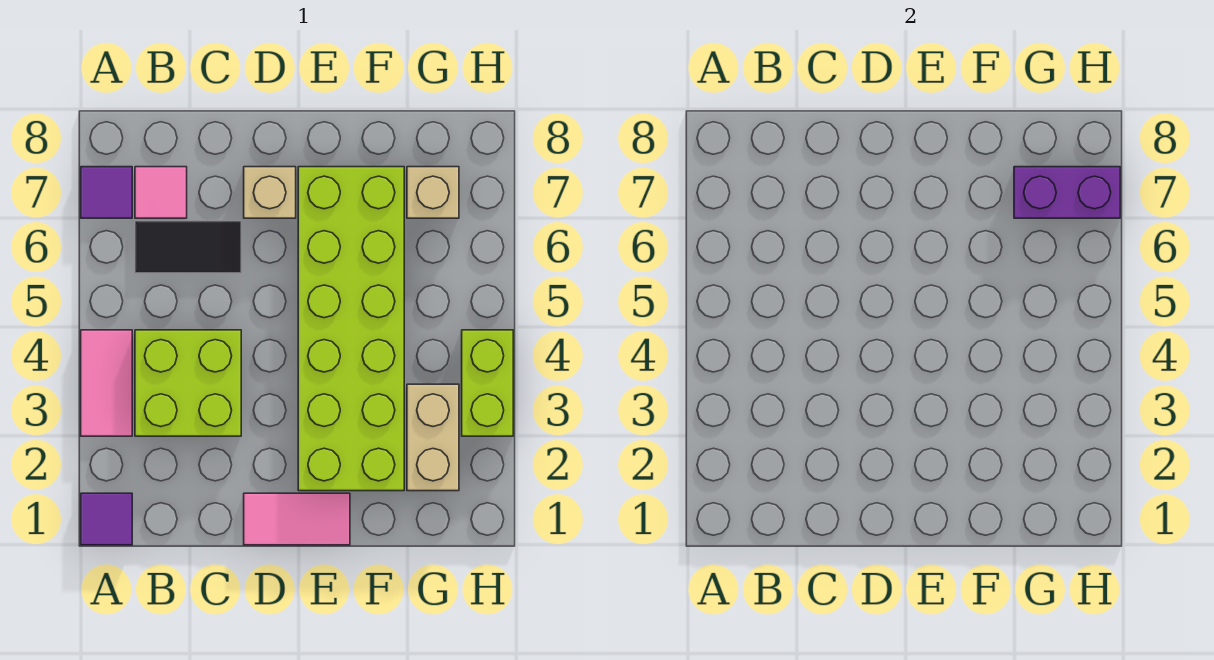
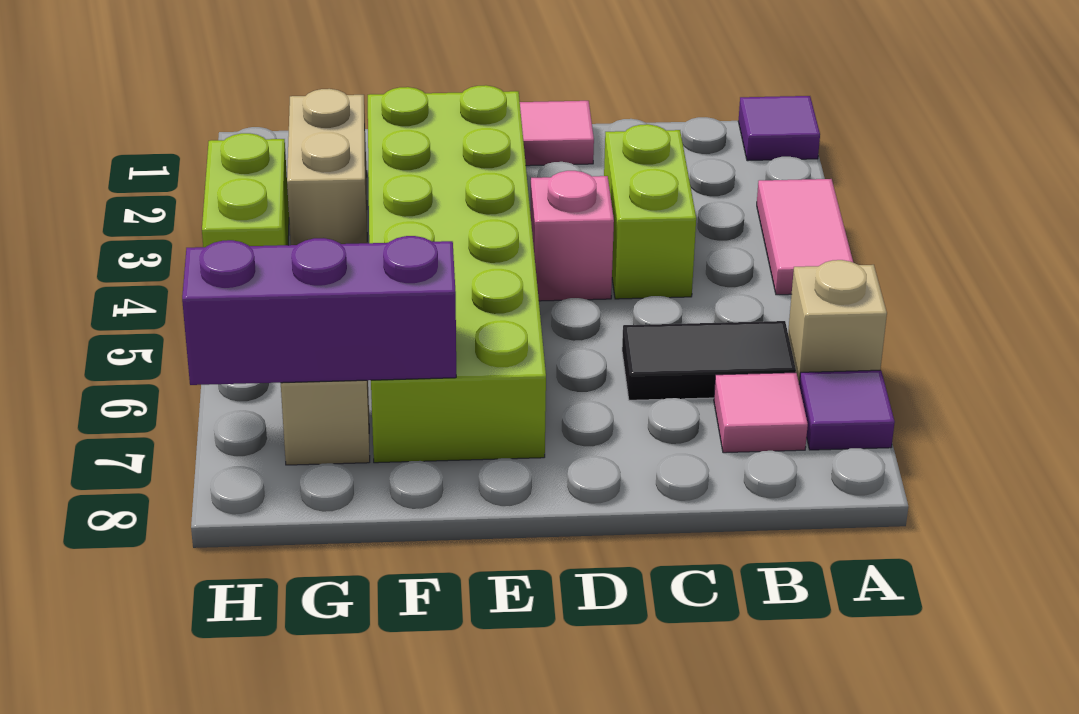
lime 2x2 brick [135,330,241,436] -> lime 1x2 brick [604,124,696,299]
none -> pink 1x1 brick [530,171,614,301]
tan 1x1 brick [244,167,296,218] -> tan 1x1 brick moved to [788,260,887,384]
purple 1x2 brick [1014,167,1120,218] -> purple 1x3 brick [182,236,456,385]

